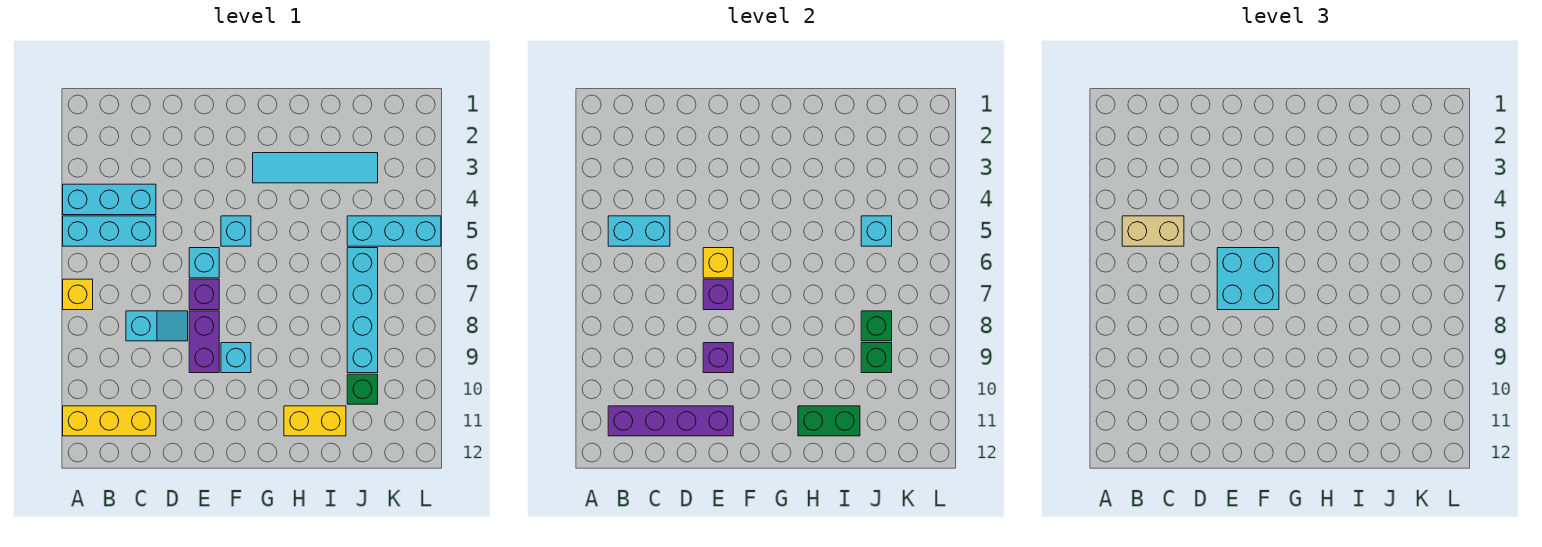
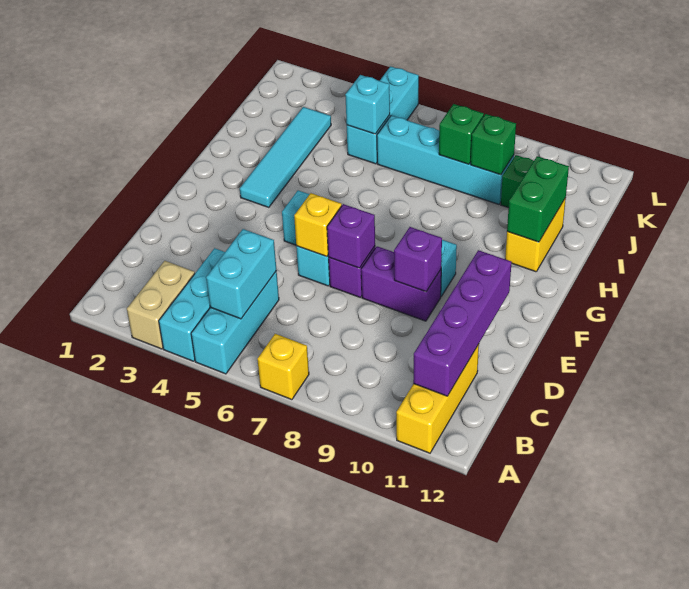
tan 1x2 brick [1122,216,1184,246] -> tan 1x2 brick moved to [127,261,195,349]
cyan 1x2 slope [126,311,188,341] -> none
cyan 2x2 brick [1217,248,1279,310] -> none

